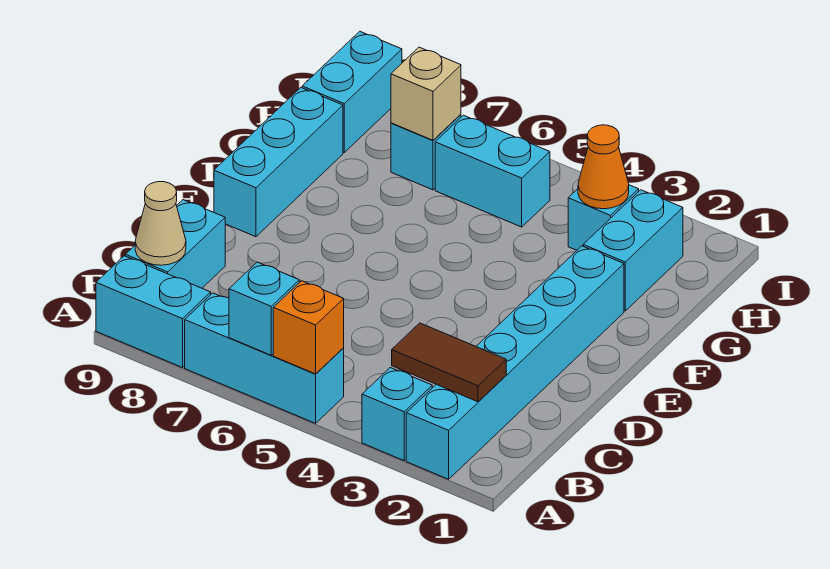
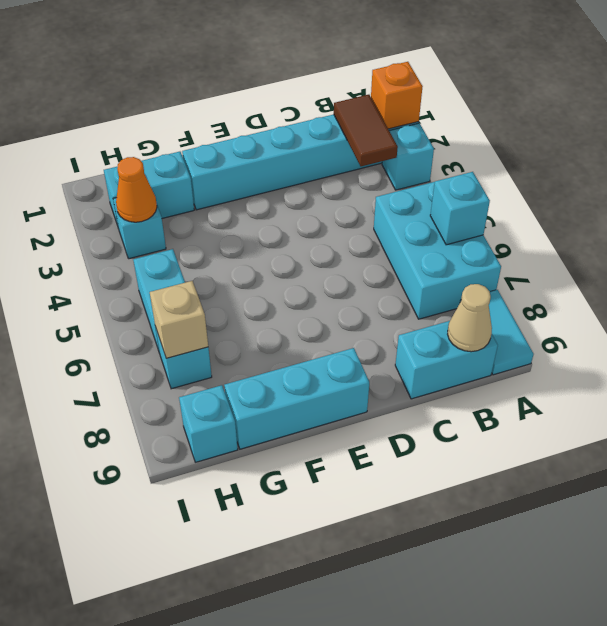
cyan 1x3 brick [185,293,344,423] -> cyan 2x3 brick [374,182,501,319]
orange 1x1 brick [273,281,344,374] -> orange 1x1 brick moved to [371,62,423,129]
cyan 1x2 brick [96,256,211,368] -> cyan 1x2 tile [460,290,534,375]
cyan 1x2 brick [302,31,402,152] -> cyan 1x1 brick [179,385,238,462]

